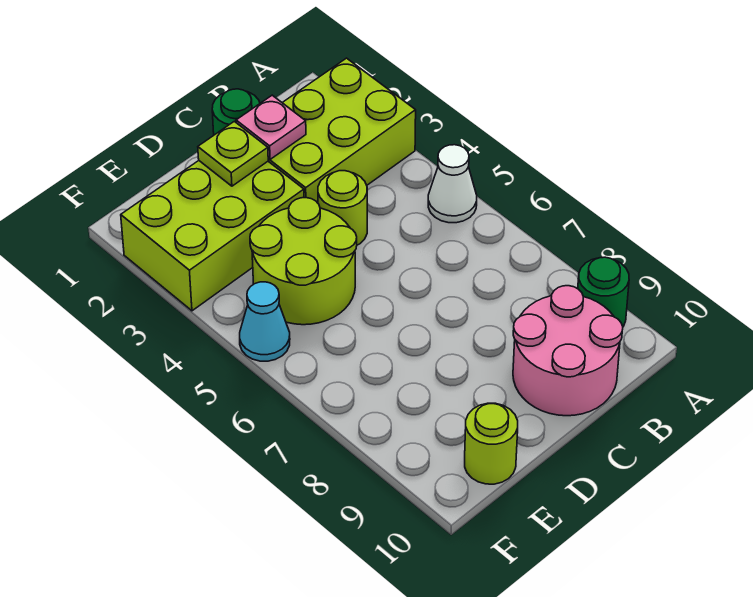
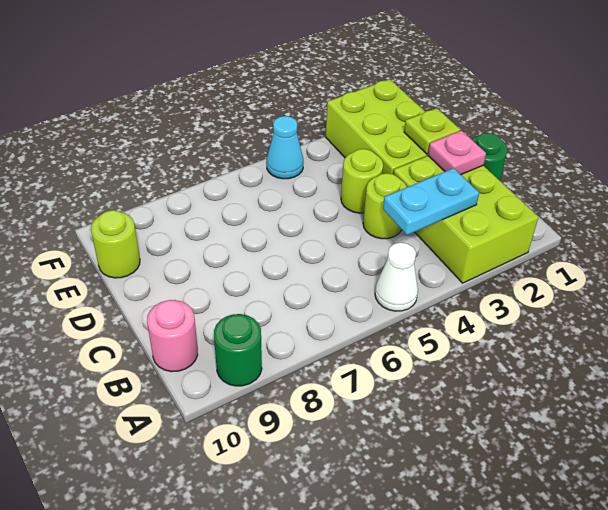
none -> cyan 1x2 plate [383,168,479,235]
pink 2x2 round brick [513,286,623,416] -> pink 1x1 round brick [147,300,198,372]
lime 2x2 round brick [250,198,357,325] -> lime 1x1 round brick [341,149,383,213]

